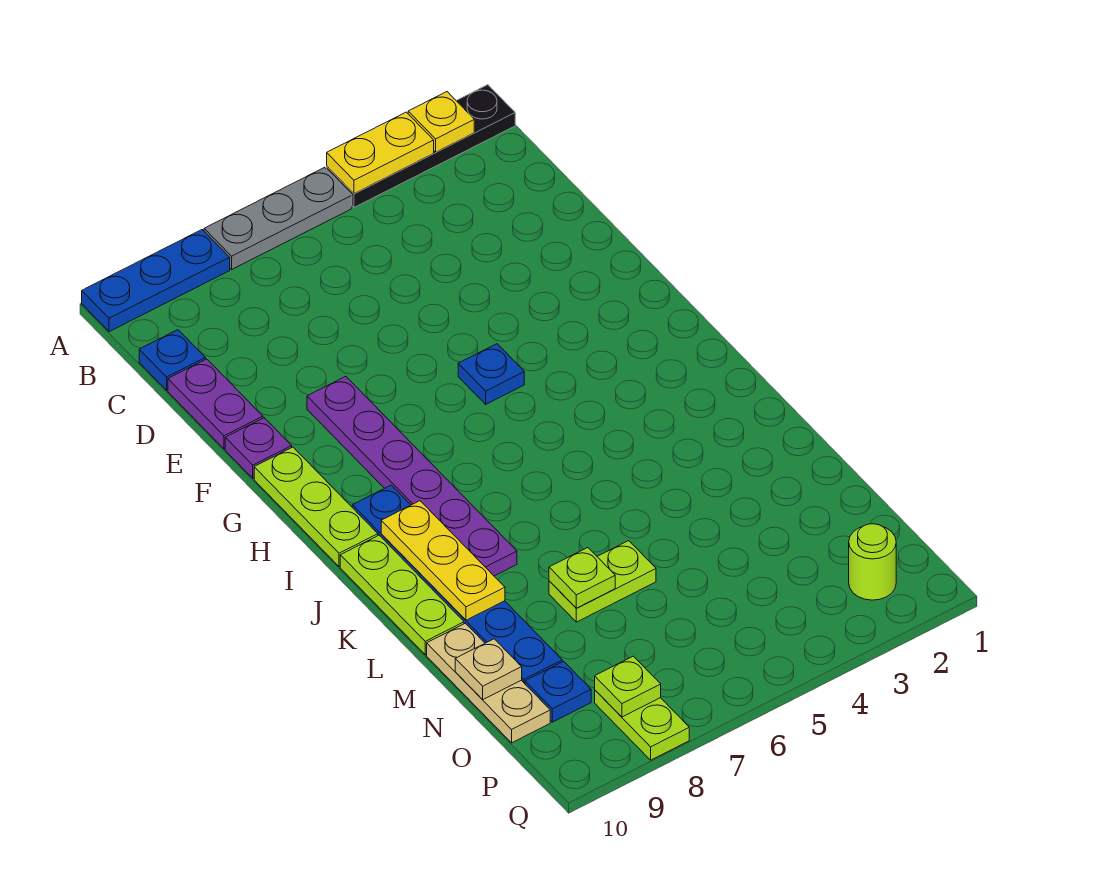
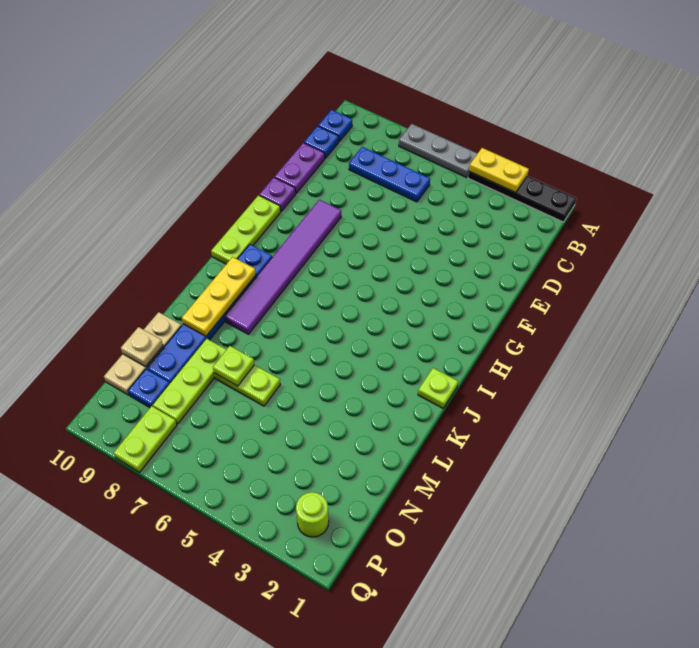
yellow 1x1 plate [408,92,474,152] -> none
blue 1x3 plate [82,230,230,332] -> blue 1x3 plate moved to [349,147,430,202]
purple 1x6 plate [307,376,517,576] -> purple 1x6 tile [225,200,341,334]
blue 1x1 plate [458,344,524,404] -> blue 1x1 plate moved to [318,110,352,141]
lime 1x3 plate [340,535,464,655] -> lime 1x3 plate moved to [153,339,227,424]
lime 1x1 plate [595,656,661,717] -> lime 1x1 plate moved to [418,368,458,408]

